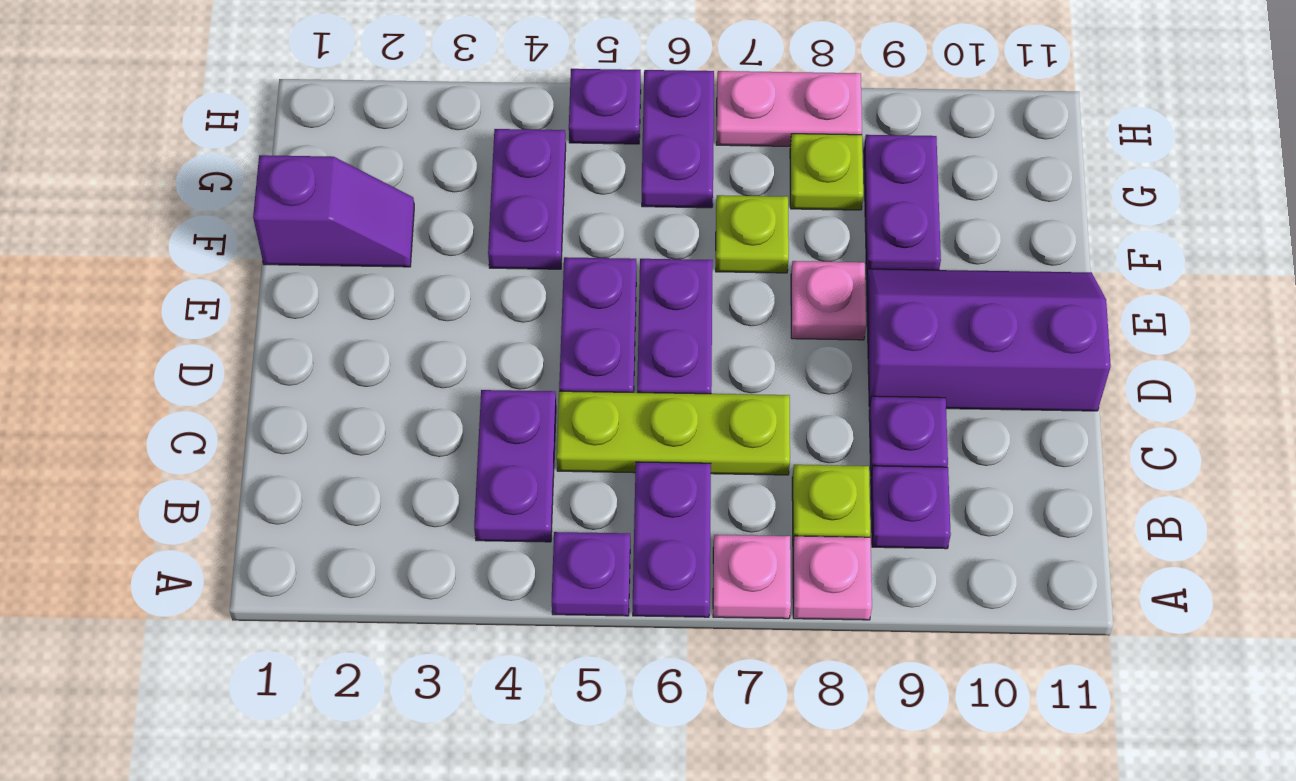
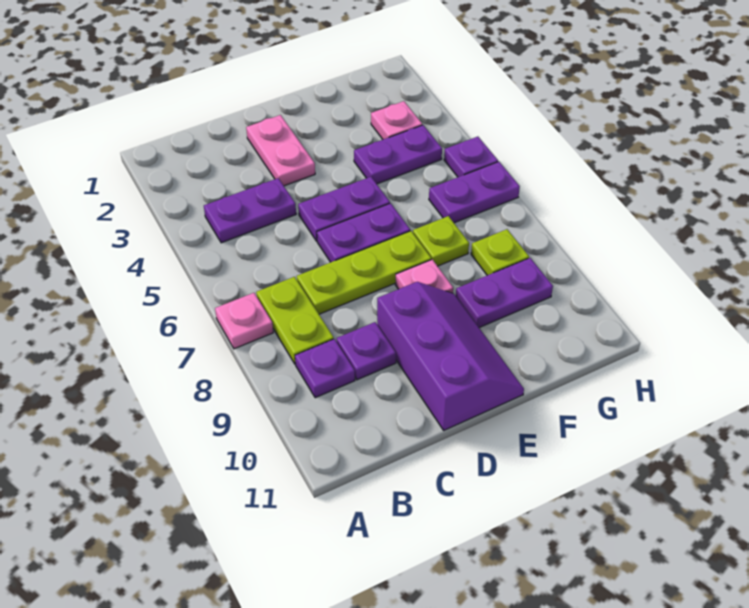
purple 1x1 plate [552,532,630,616] -> none
purple 1x2 plate [633,462,711,617] -> none
pink 1x1 plate [793,536,872,620] -> pink 1x1 plate moved to [371,101,422,139]
lime 1x1 plate [792,465,870,543] -> lime 1x2 plate [256,277,334,364]
lime 1x3 plate [557,391,790,475] -> lime 1x3 plate turned to [297,231,431,314]
purple 1x2 slope [253,155,414,267] -> none
pink 1x2 plate [716,71,862,146] -> pink 1x2 plate moved to [246,115,315,186]

